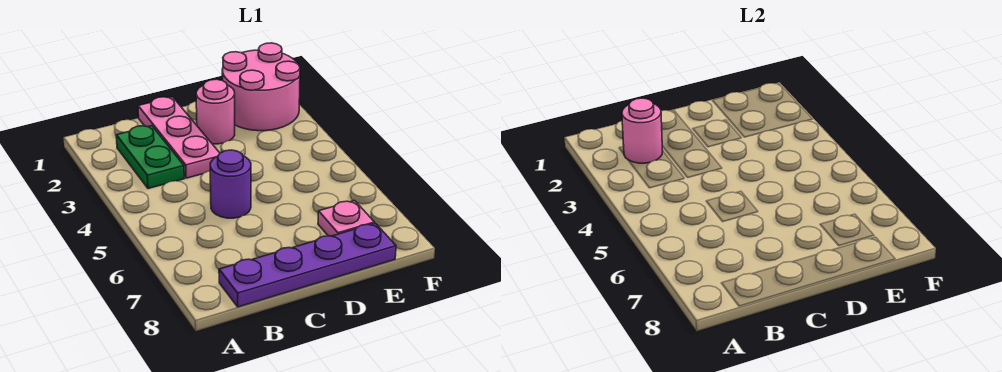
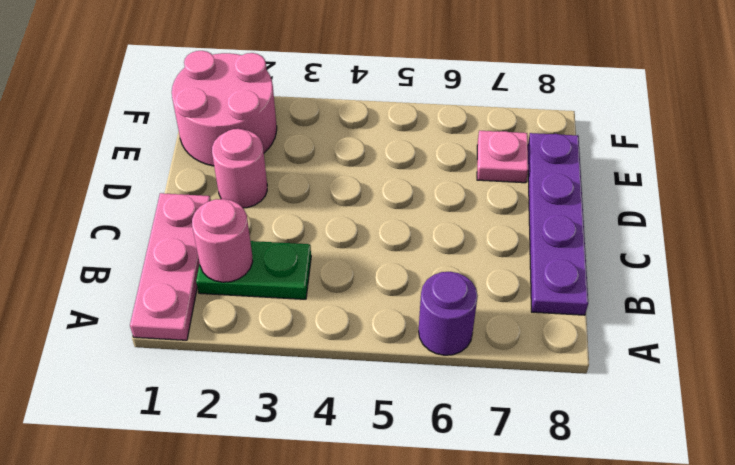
pink 1x3 plate [138,97,220,178] -> pink 1x3 plate turned to [130,193,211,340]
purple 1x1 round brick [210,150,251,218] -> purple 1x1 round brick moved to [419,272,478,355]

